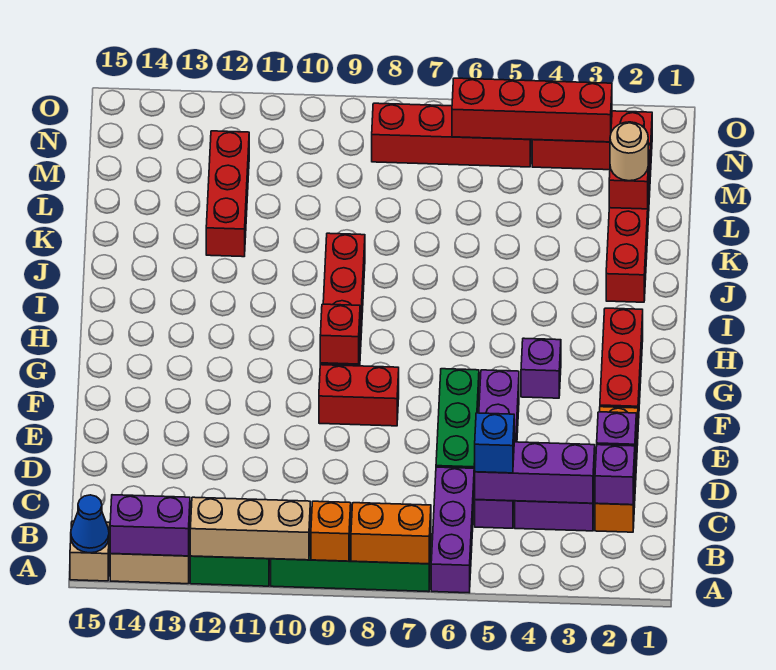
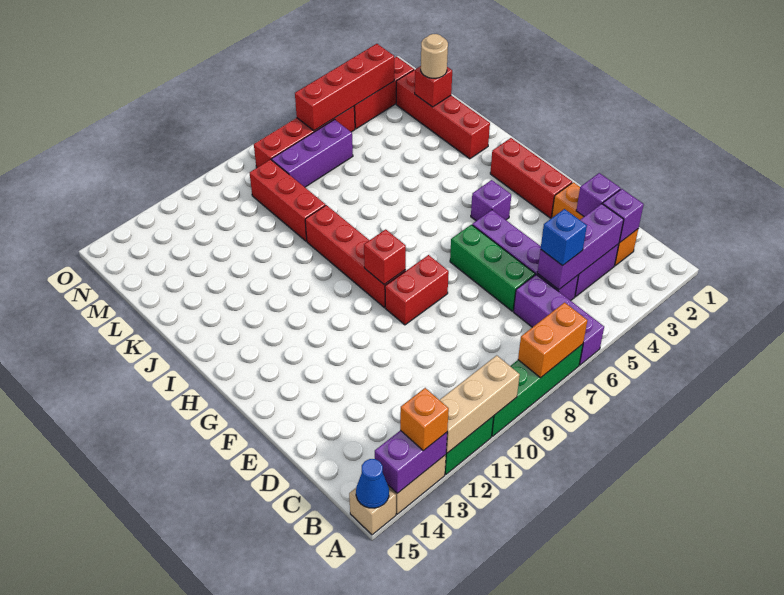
orange 1x1 brick [311,501,351,561] -> orange 1x1 brick moved to [400,388,449,451]
red 1x3 brick [206,131,249,257] -> red 1x3 brick moved to [250,160,326,241]
none -> purple 1x3 brick [272,120,353,187]

